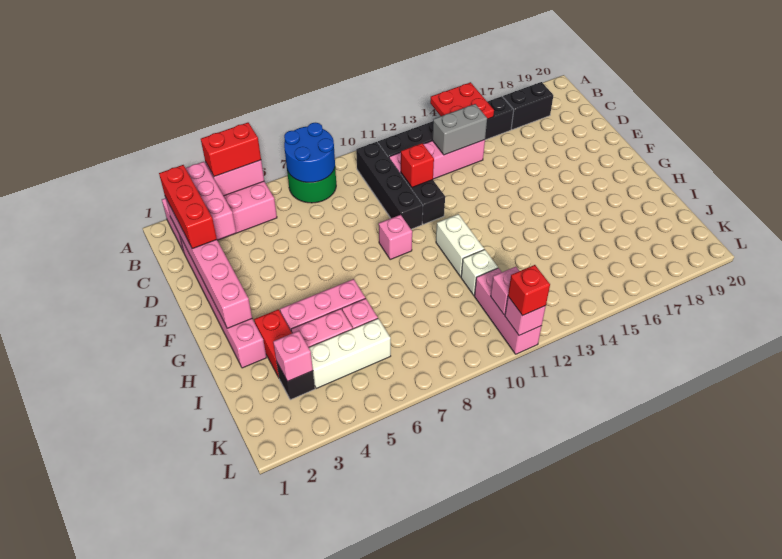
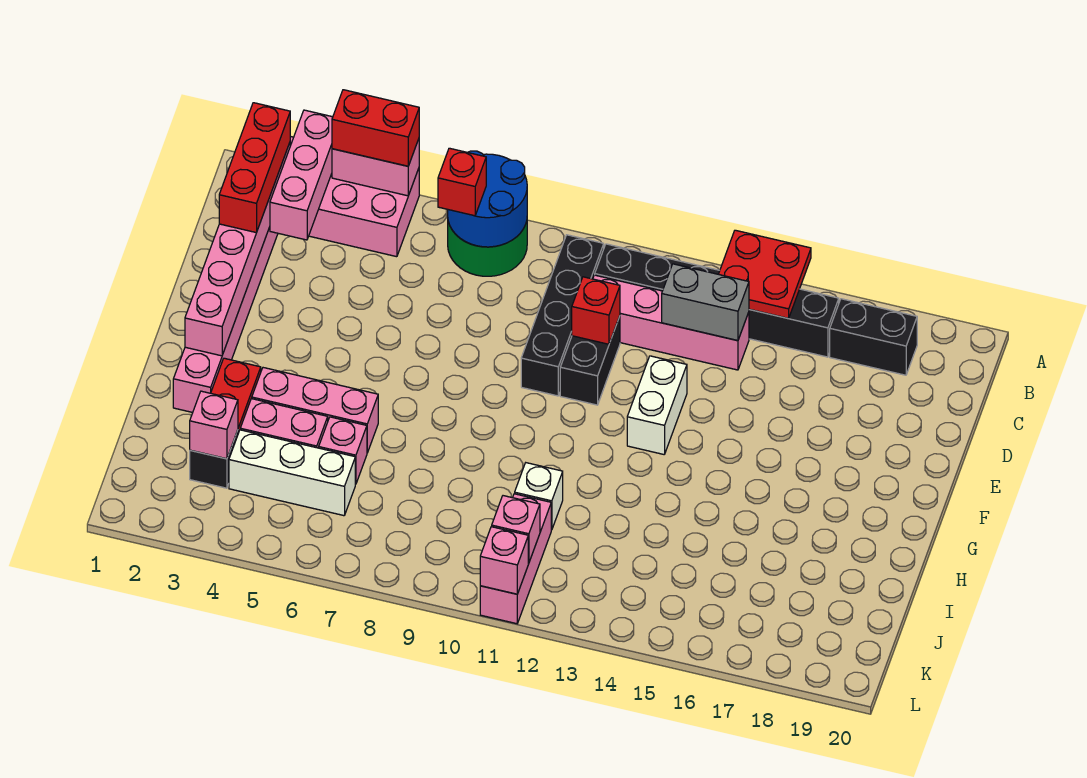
pink 1x1 brick [379,215,412,259] -> none
white 1x2 brick [436,214,484,277] -> white 1x2 brick moved to [627,356,687,454]
red 1x1 brick [508,265,550,316] -> red 1x1 brick moved to [438,148,486,216]

